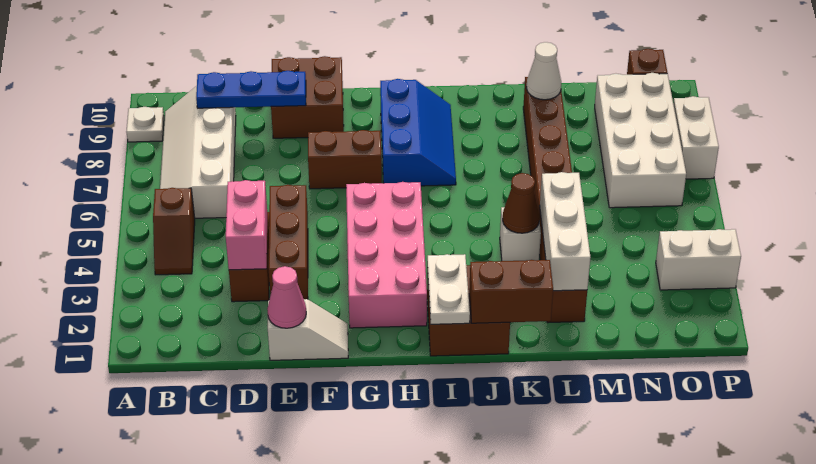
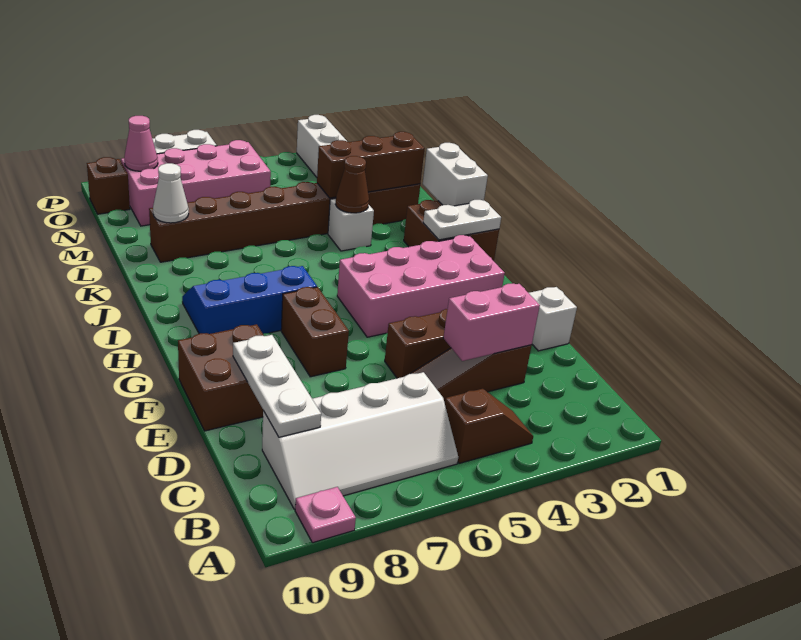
white 1x1 plate [126,107,164,142] -> pink 1x1 plate [295,487,356,543]
blue 1x3 plate [196,71,306,108] -> white 1x3 plate [233,335,321,437]
pink 1x1 cone [267,266,306,328] -> pink 1x1 cone moved to [124,116,158,171]
brown 1x2 brick [469,260,553,323] -> white 1x2 brick [423,143,488,206]
white 1x3 brick [540,172,591,291] -> brown 1x3 brick [317,132,425,198]
white 2x4 brick [595,73,686,208] -> pink 2x4 brick [121,140,271,226]

